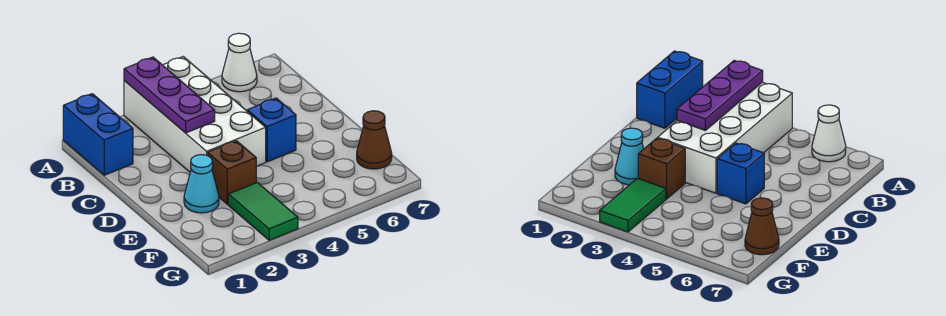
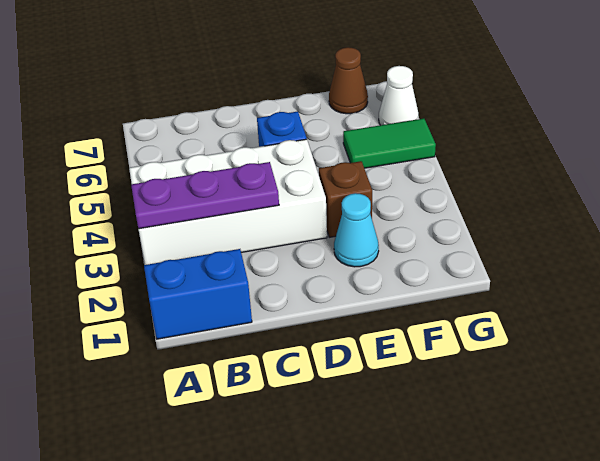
white 1x1 cone [222,33,257,92] -> white 1x1 cone moved to [379,66,419,125]
green 1x2 tile [228,182,298,240] -> green 1x2 tile moved to [343,118,436,168]

